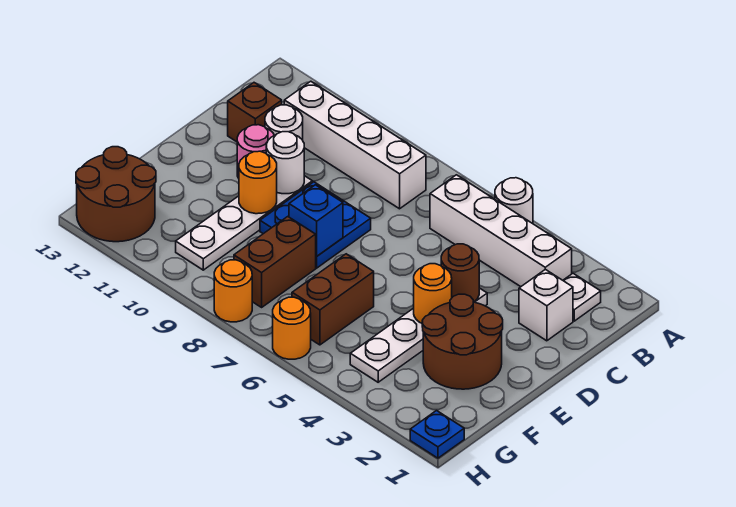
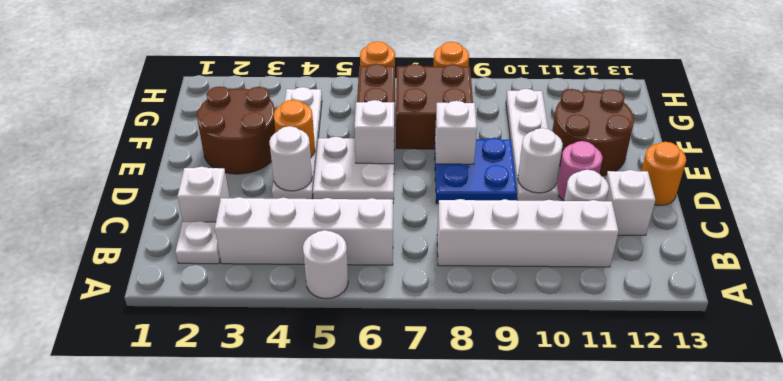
brown 1x1 brick [228,83,282,142] -> white 1x1 brick [606,170,655,235]
brown 1x1 round brick [441,244,479,302] -> white 1x1 round brick [269,126,312,191]
none -> white 2x2 plate [313,137,394,200]
none -> white 1x1 brick [354,100,394,164]
blue 1x1 brick [289,185,343,256] -> white 1x1 brick [435,101,477,164]
orange 1x1 round brick [239,151,277,214] -> orange 1x1 round brick moved to [641,142,686,205]
brown 1x2 brick [234,217,316,307] -> brown 2x2 brick [396,64,473,149]
brown 2x2 round brick [76,147,156,242] -> brown 2x2 round brick moved to [552,89,634,176]
blue 1x1 plate [410,411,464,458] -> none

